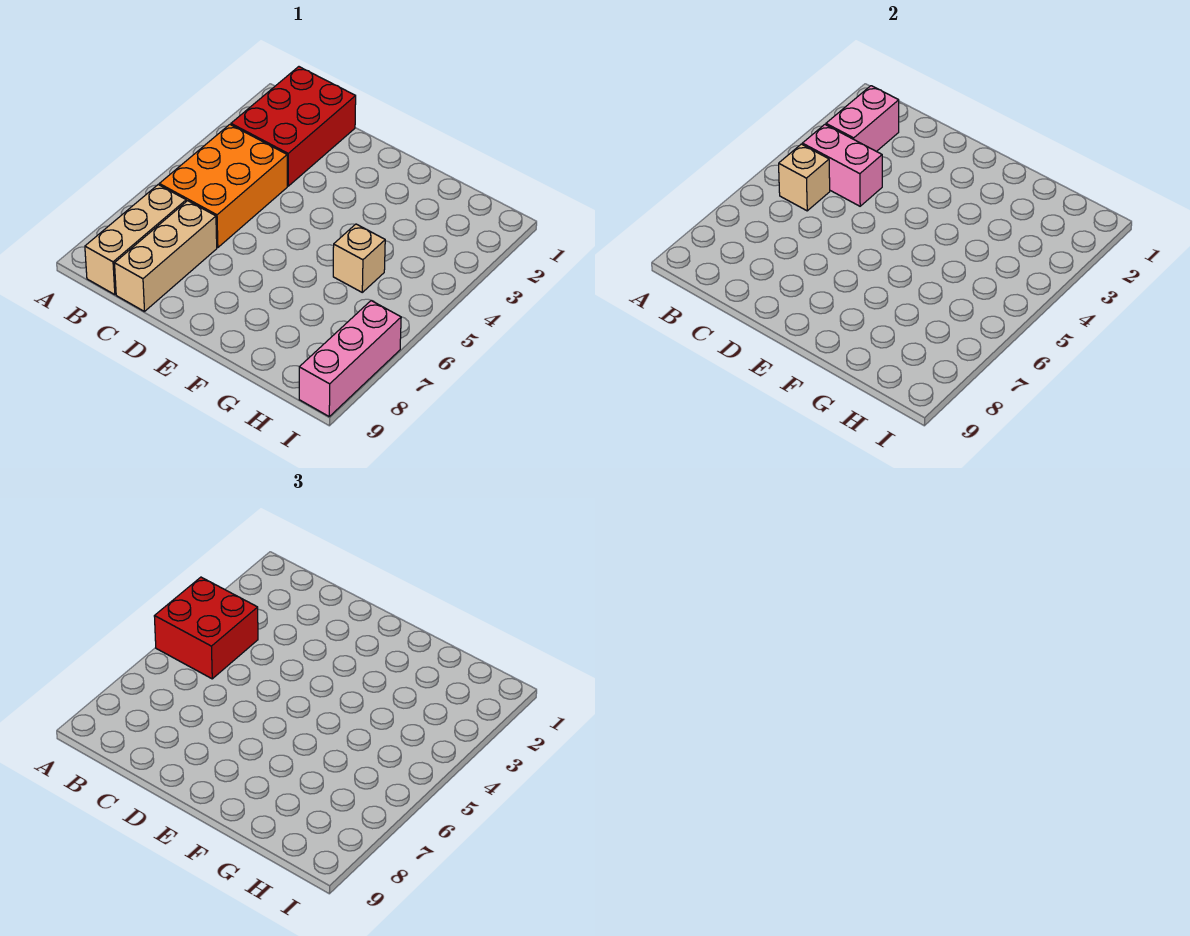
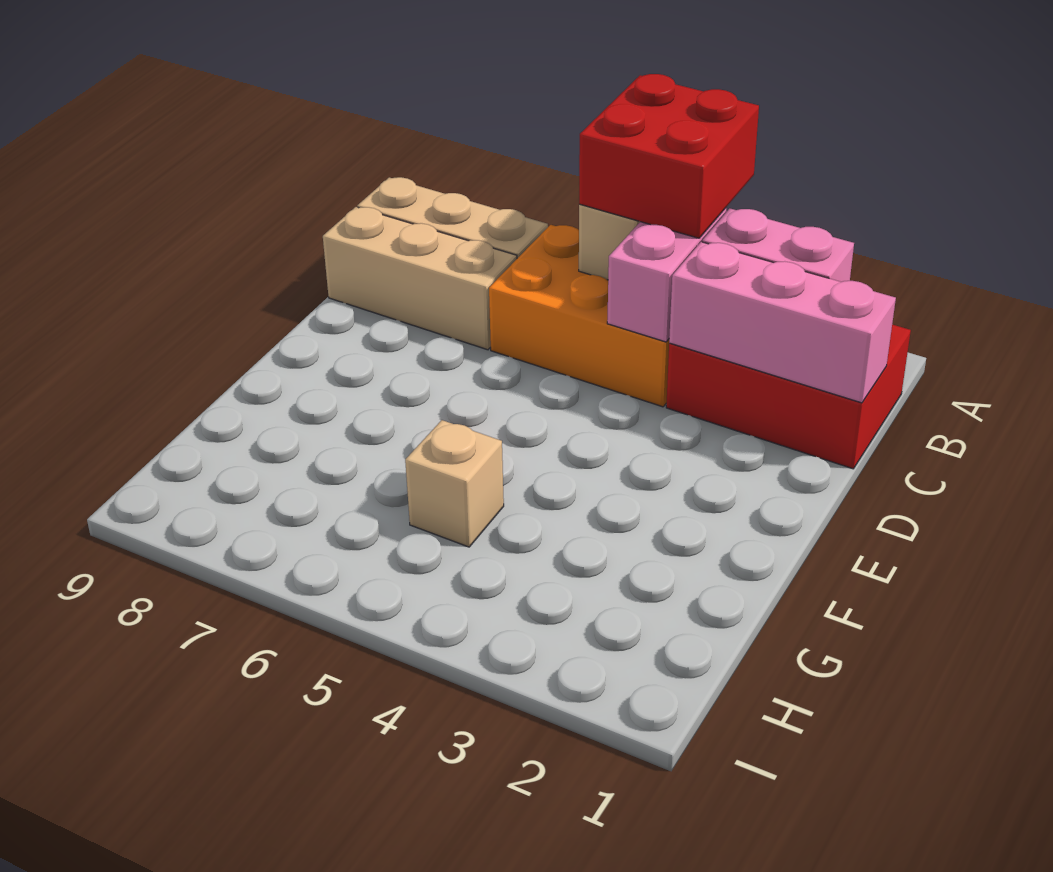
pink 1x3 brick [299,301,401,416] -> pink 1x3 brick moved to [669,242,896,403]

